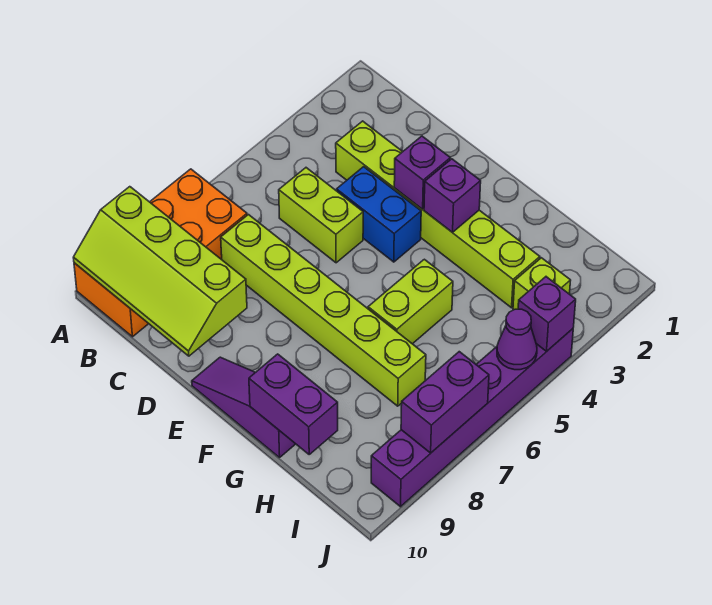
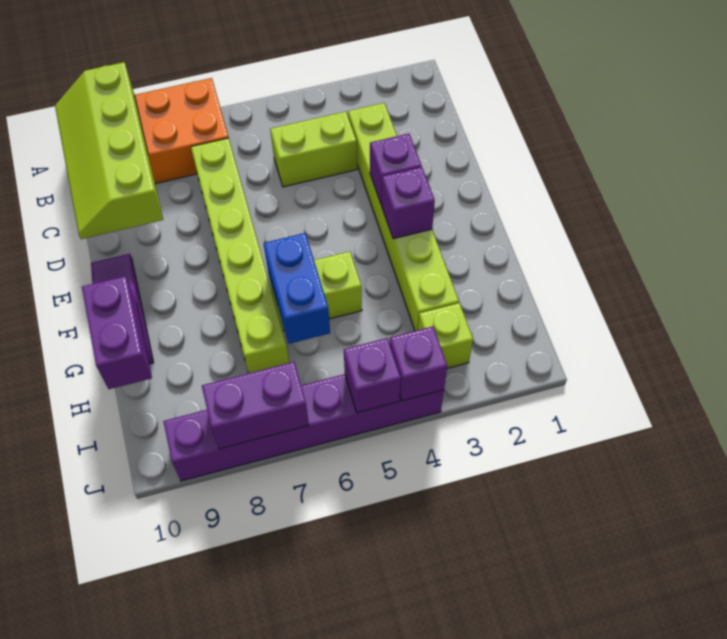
lime 1x2 brick [279,168,363,263] -> lime 1x2 brick turned to [270,112,357,187]
blue 1x2 brick [337,167,421,262] -> blue 1x2 brick moved to [264,233,330,344]
purple 1x1 cone [497,309,537,370] -> purple 1x1 brick [344,338,401,413]

